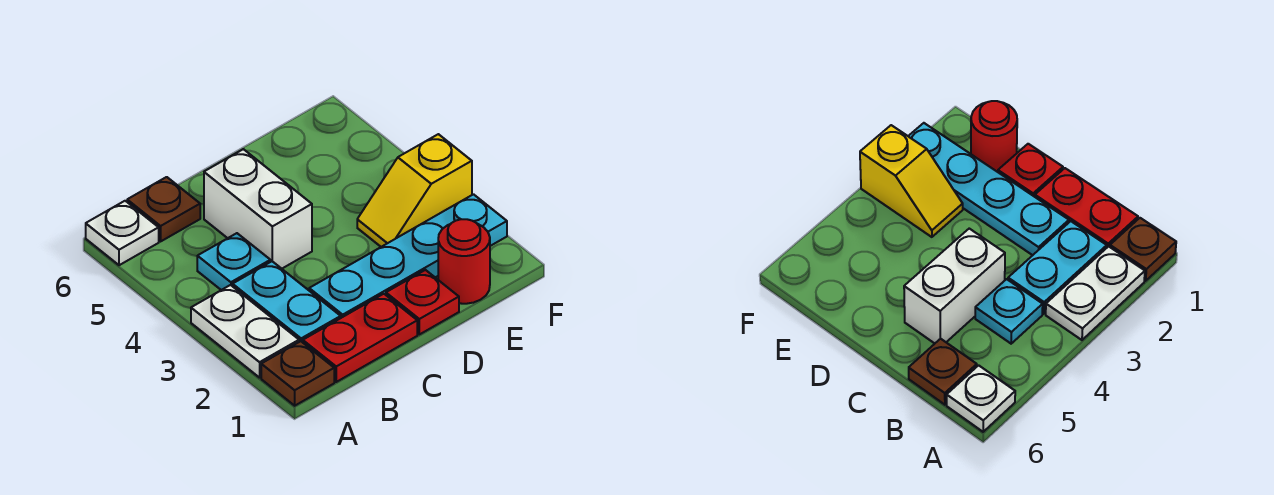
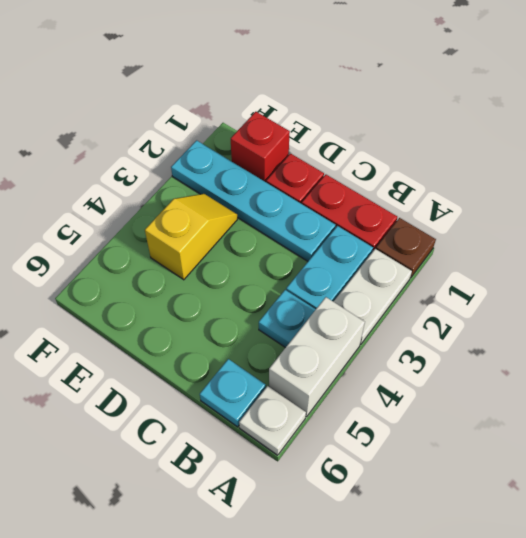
brown 1x1 plate [127,177,200,241] -> cyan 1x1 plate [200,359,266,427]
white 1x2 brick [204,149,312,269] -> white 1x2 brick moved to [269,297,365,417]
red 1x1 round brick [438,219,490,304] -> red 1x1 brick [231,112,290,182]
yellow 1x2 slope [357,134,472,247] -> yellow 1x2 slope turned to [145,194,237,280]

